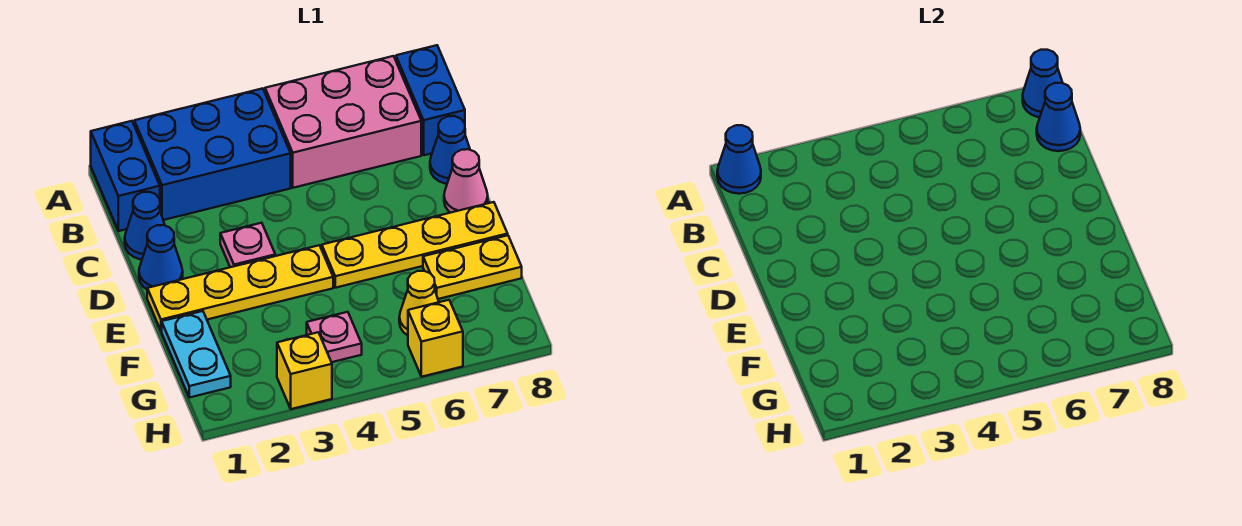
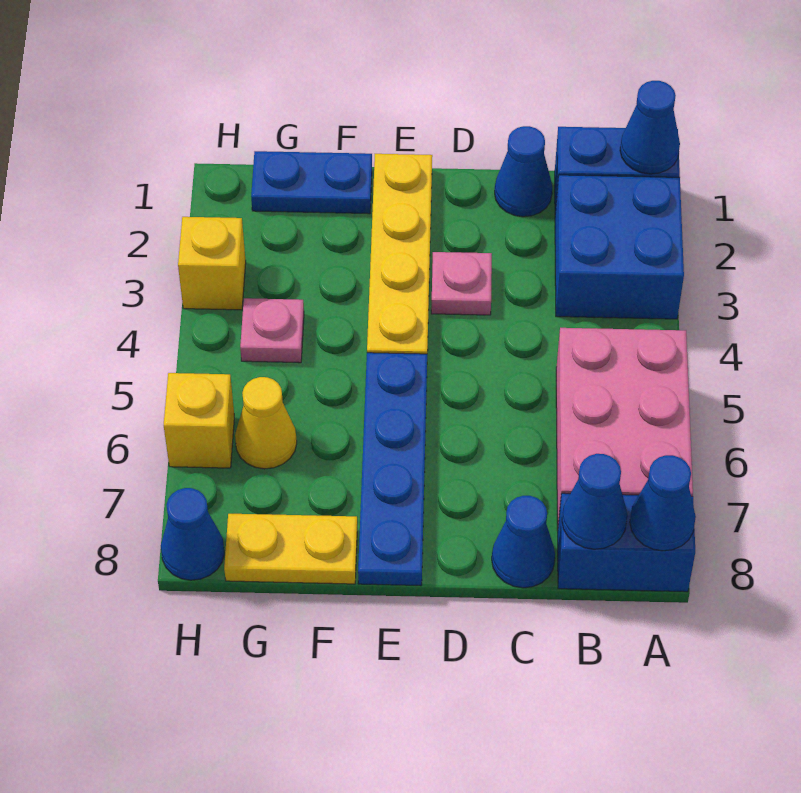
blue 2x3 brick [134,88,291,220] -> blue 2x2 brick [555,175,684,319]
blue 1x1 cone [139,225,183,289] -> blue 1x1 cone moved to [161,488,224,580]
pink 1x1 cone [444,149,488,213] -> none
yellow 1x4 plate [322,202,508,288] -> blue 1x4 plate [358,353,427,586]
cyan 1x2 plate [162,311,231,398] -> blue 1x2 plate [251,151,372,214]
yellow 1x2 plate [423,235,522,299] -> yellow 1x2 plate turned to [224,514,357,584]

